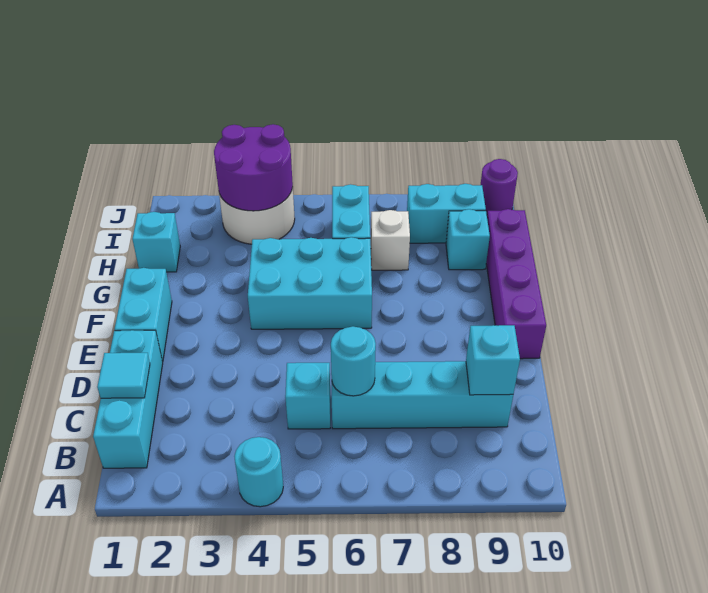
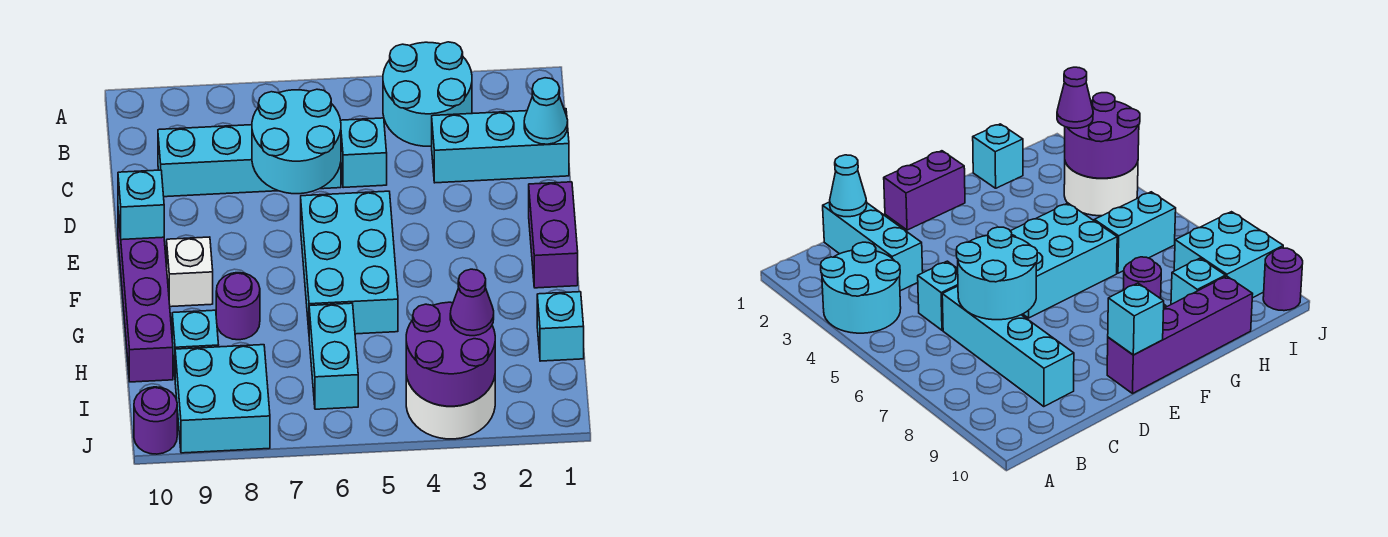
cyan 1x1 round brick [234,437,283,507] -> cyan 2x2 round brick [383,42,472,146]
cyan 1x3 brick [93,330,163,468] -> cyan 1x3 brick turned to [432,109,569,183]
cyan 1x1 tile [97,353,150,398] -> cyan 1x1 cone [524,78,568,144]
cyan 1x1 round brick [331,326,376,396] -> cyan 2x2 round brick [252,89,341,194]
cyan 1x1 brick [466,325,520,395] -> cyan 1x1 brick moved to [118,170,164,240]
cyan 1x2 brick [115,268,172,362] -> purple 1x2 brick [529,182,578,288]
cyan 2x3 brick [248,237,372,329] -> cyan 2x3 brick turned to [301,191,398,334]
none -> purple 1x1 round brick [216,273,260,340]
white 1x1 brick [371,210,410,270] -> white 1x1 brick moved to [167,237,213,307]
none -> purple 1x1 cone [450,269,494,336]
cyan 1x2 brick [407,184,486,243] -> cyan 2x2 brick [175,345,270,453]

